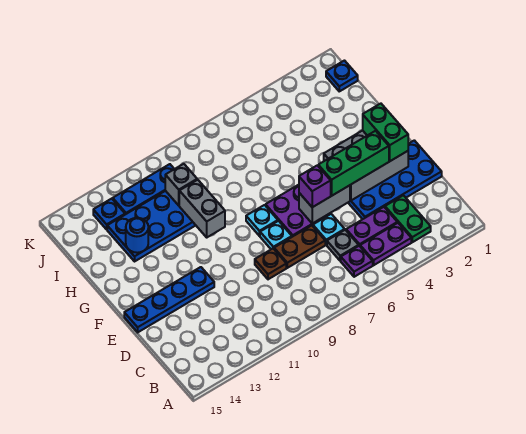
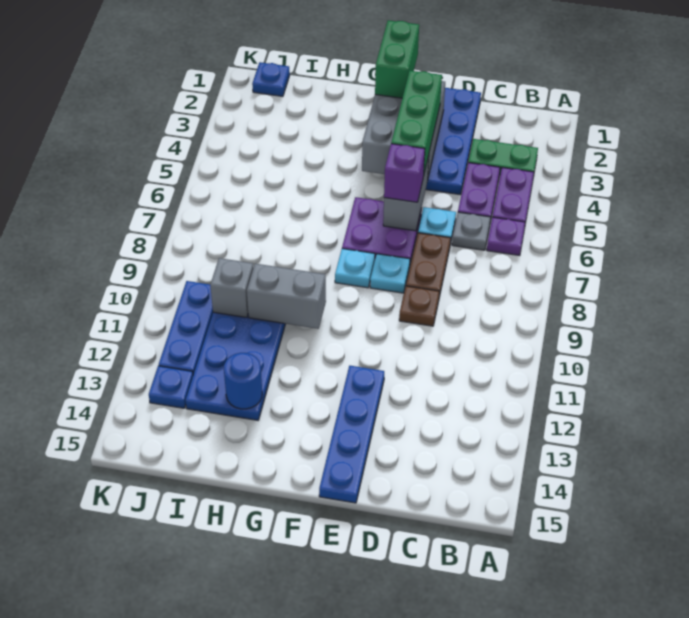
green 1x2 brick [363,104,408,161] -> green 1x2 brick turned to [375,20,419,98]

